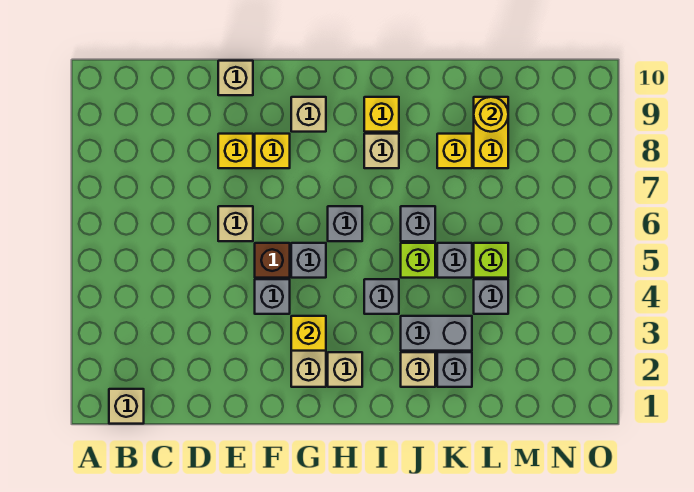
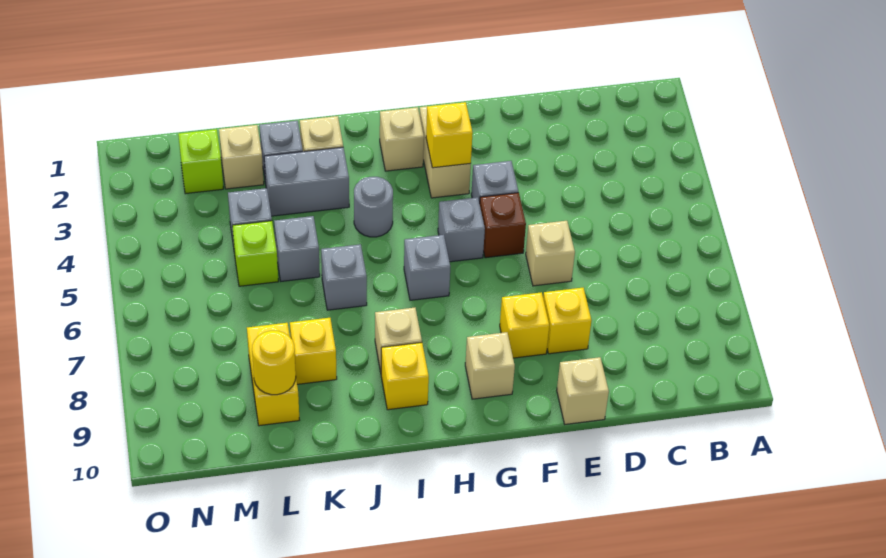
tan 1x1 brick [109,389,144,424] -> tan 1x1 brick moved to [219,125,264,189]
grey 1x1 brick [364,279,399,314] -> grey 1x1 round brick [354,177,393,237]
lime 1x1 brick [401,243,435,278] -> lime 1x1 brick moved to [178,129,223,194]

